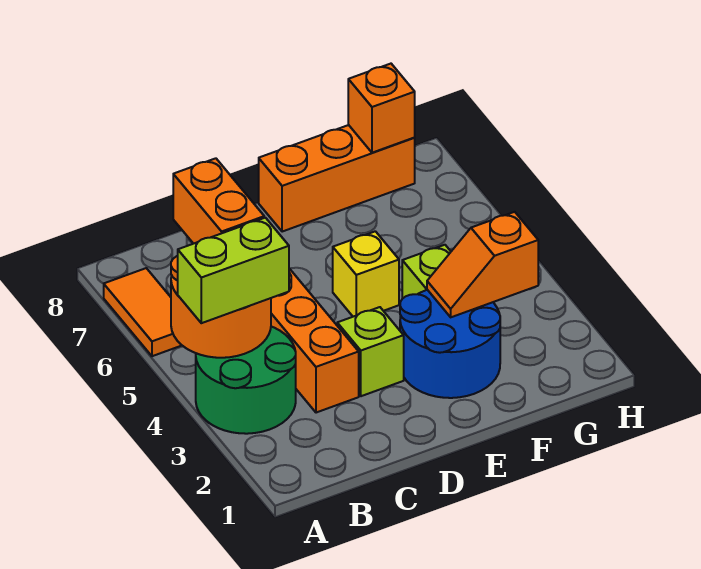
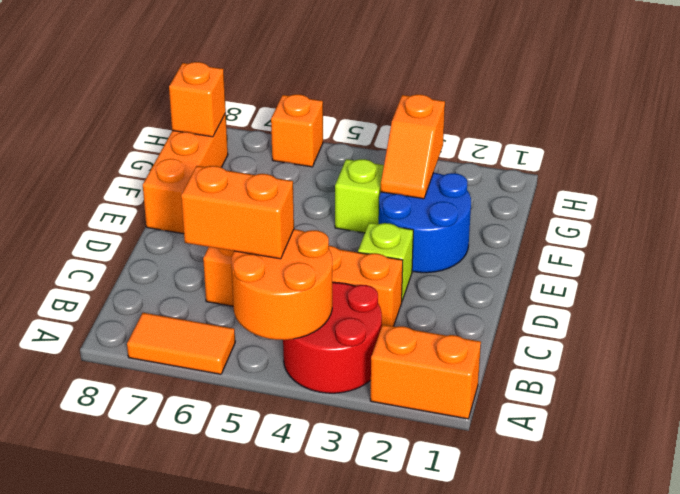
none -> orange 1x2 brick [370,325,481,419]
green 2x2 round brick [196,327,296,434] -> red 2x2 round brick [283,282,382,393]
lime 1x2 brick [178,218,289,323] -> none
yellow 1x1 brick [333,231,399,317] -> none
none -> orange 1x1 brick [271,94,323,167]

